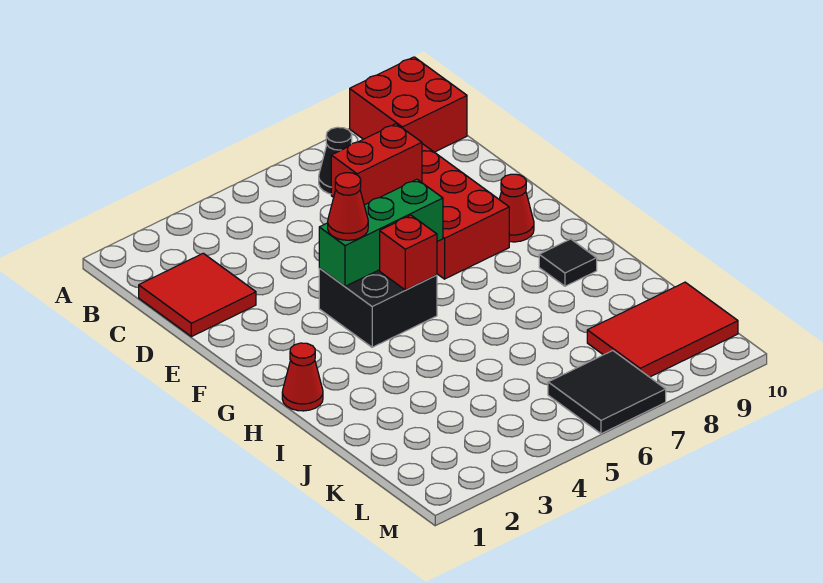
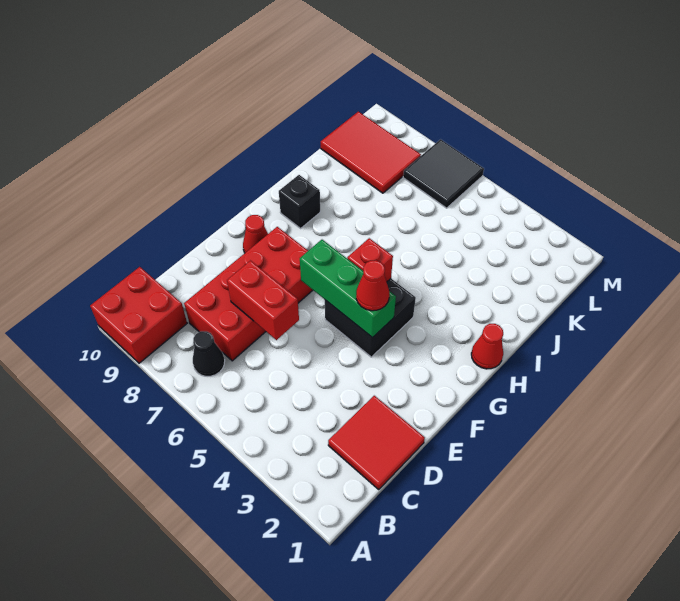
black 1x1 tile [539,239,597,286] -> black 1x1 brick [279,175,320,228]

